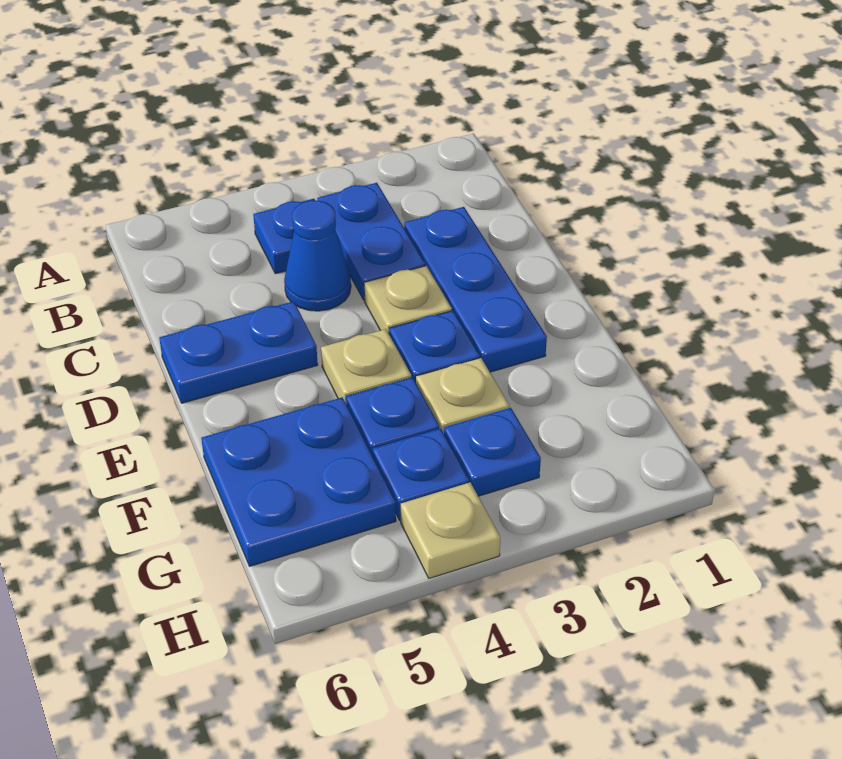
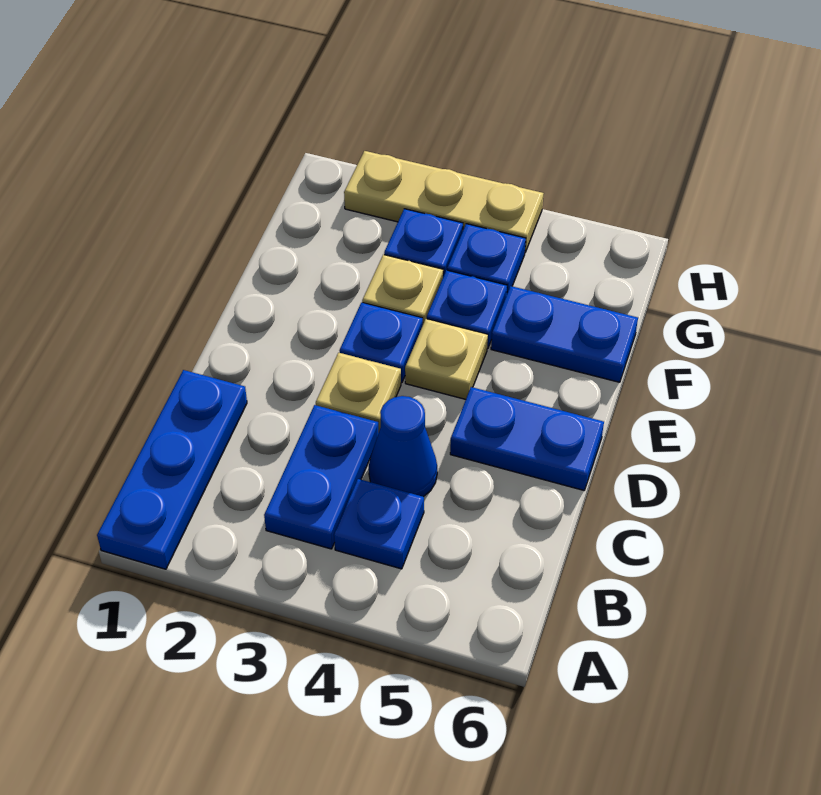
blue 1x3 plate [404,207,547,372] -> blue 1x3 plate moved to [97,370,247,569]
blue 2x2 plate [201,397,396,566] -> blue 1x2 plate [491,286,638,382]
tan 1x1 plate [401,482,500,578] -> tan 1x3 plate [344,151,544,252]

